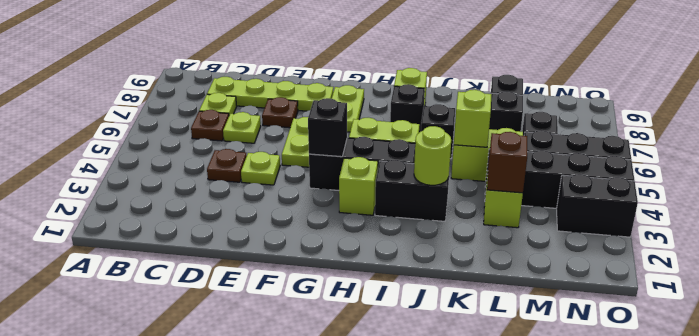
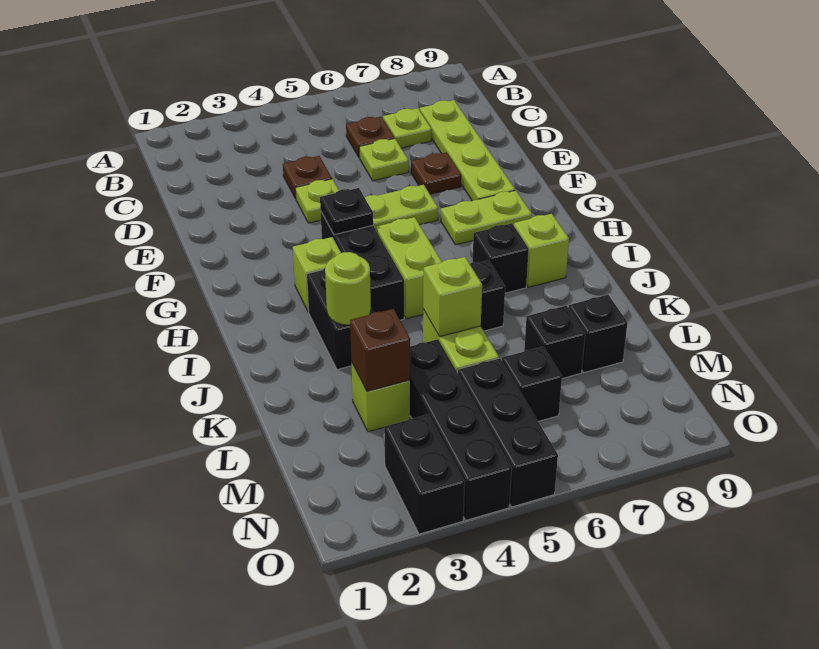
black 1x1 brick [308,98,347,157] -> black 1x1 plate [320,188,373,235]

